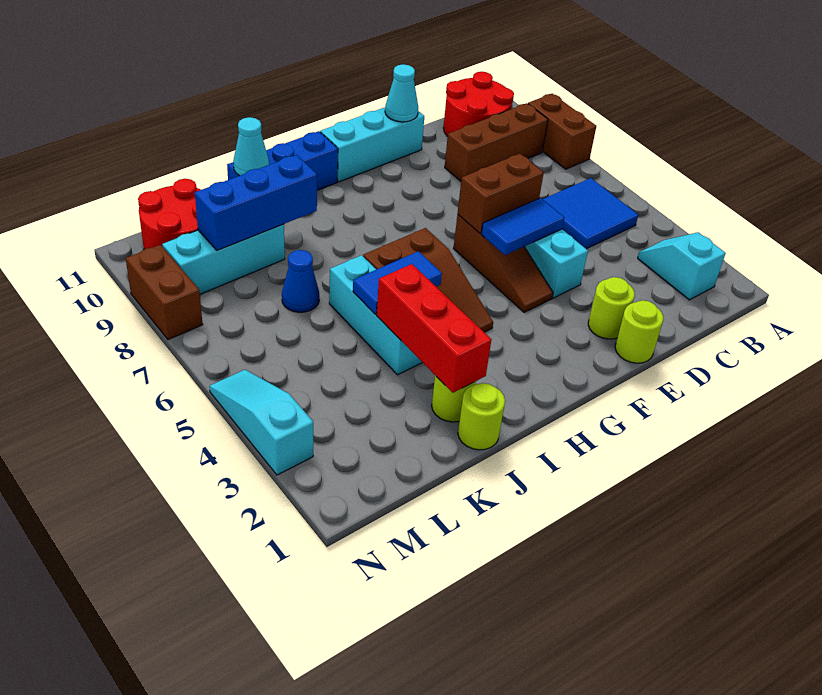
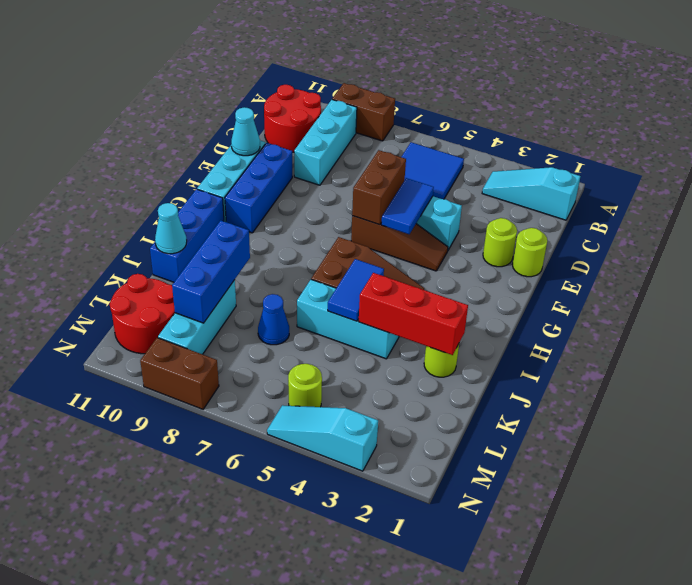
cyan 1x2 slope [638,232,726,300] -> cyan 1x3 slope [482,167,580,220]
brown 1x3 brick [445,103,548,181] -> cyan 1x3 brick [294,100,357,185]
none -> blue 1x3 brick [225,143,292,233]
lime 1x1 round brick [458,383,505,450] -> lime 1x1 round brick moved to [288,364,322,407]

